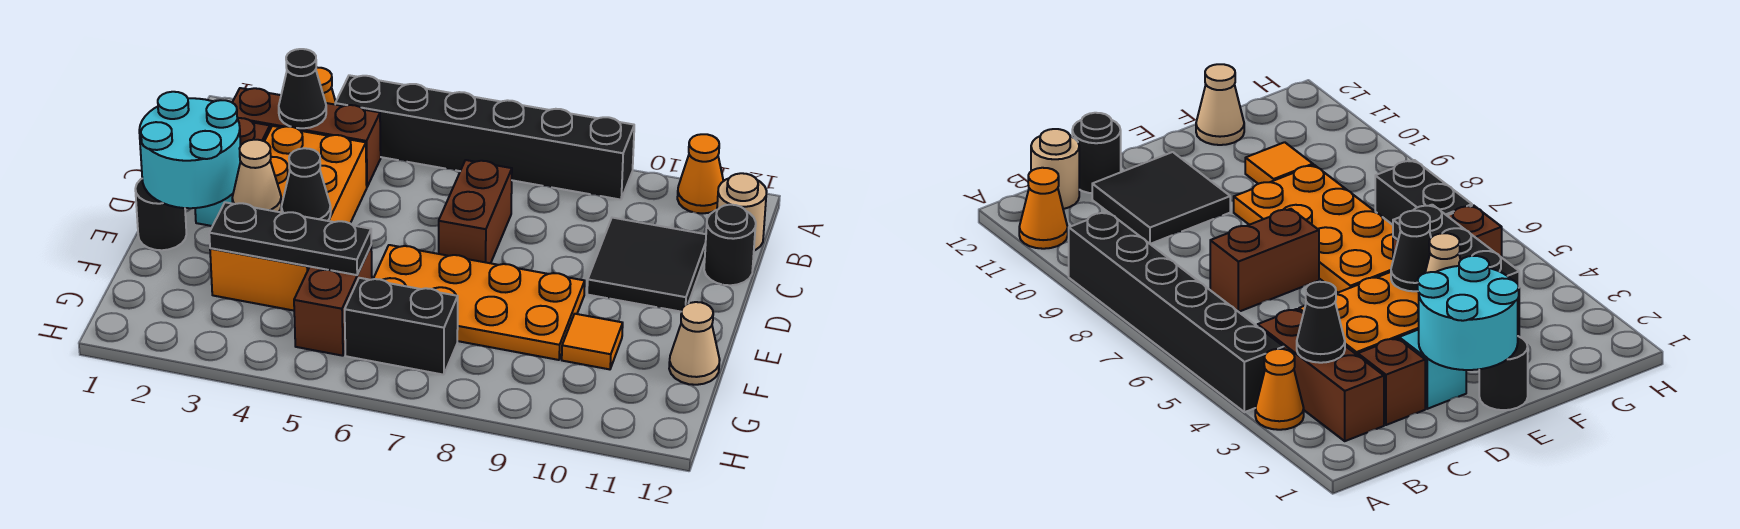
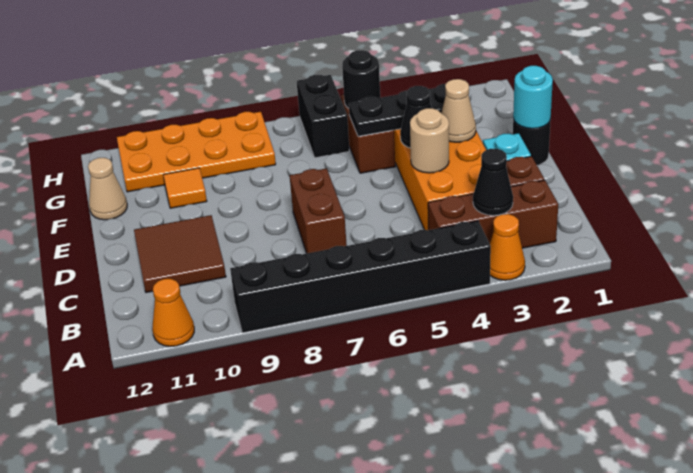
tan 1x1 round brick [717,173,767,251] -> tan 1x1 round brick moved to [410,108,449,173]
black 2x2 tile [587,218,706,312] -> brown 2x2 tile [134,215,226,293]
black 1x1 round brick [704,205,756,285] -> black 1x1 round brick moved to [342,50,380,108]
cyan 2x2 round brick [139,92,241,208] -> cyan 1x1 round brick [513,66,553,129]
orange 2x4 plate [373,245,585,360] -> orange 2x4 plate moved to [117,112,276,192]
black 1x2 brick [345,278,458,375] -> black 1x2 brick turned to [297,75,349,158]

